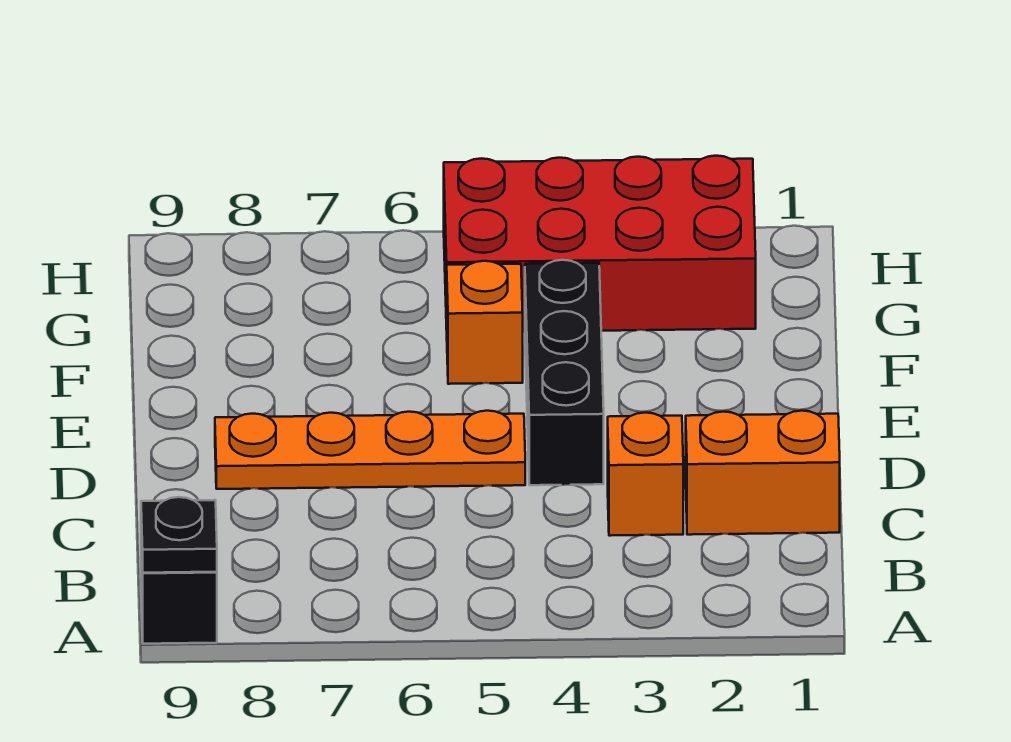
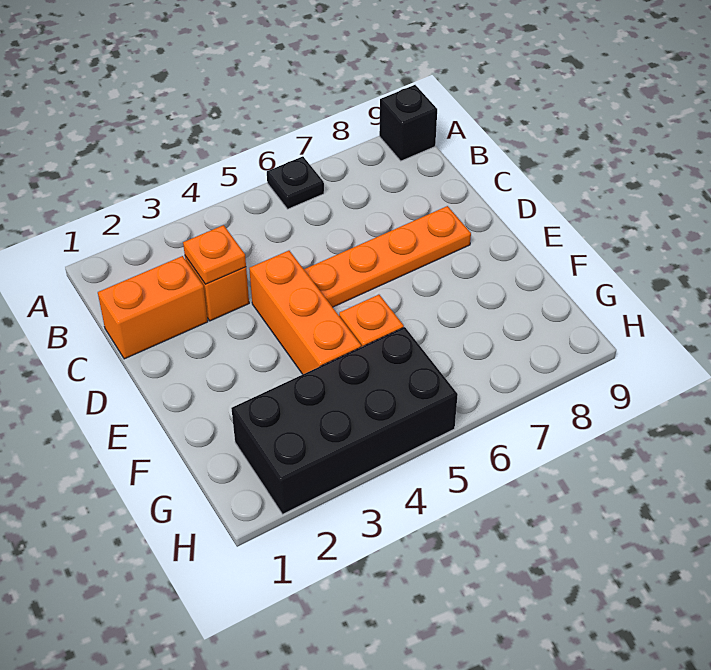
black 1x1 plate [141,497,217,573] -> black 1x1 plate moved to [267,156,324,209]
none -> orange 1x1 plate [183,225,246,284]
black 1x3 brick [525,260,604,485] -> orange 1x3 brick [249,251,361,374]
red 2x4 brick [444,156,756,332] -> black 2x4 brick [231,327,458,514]

